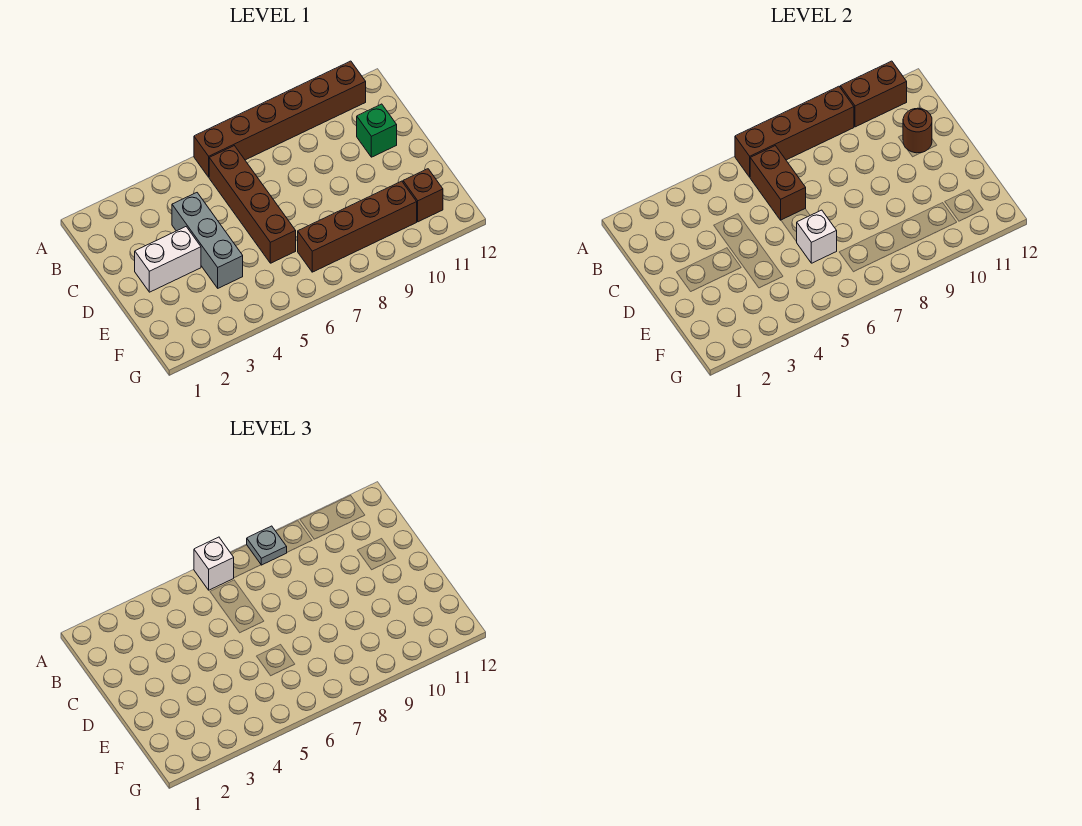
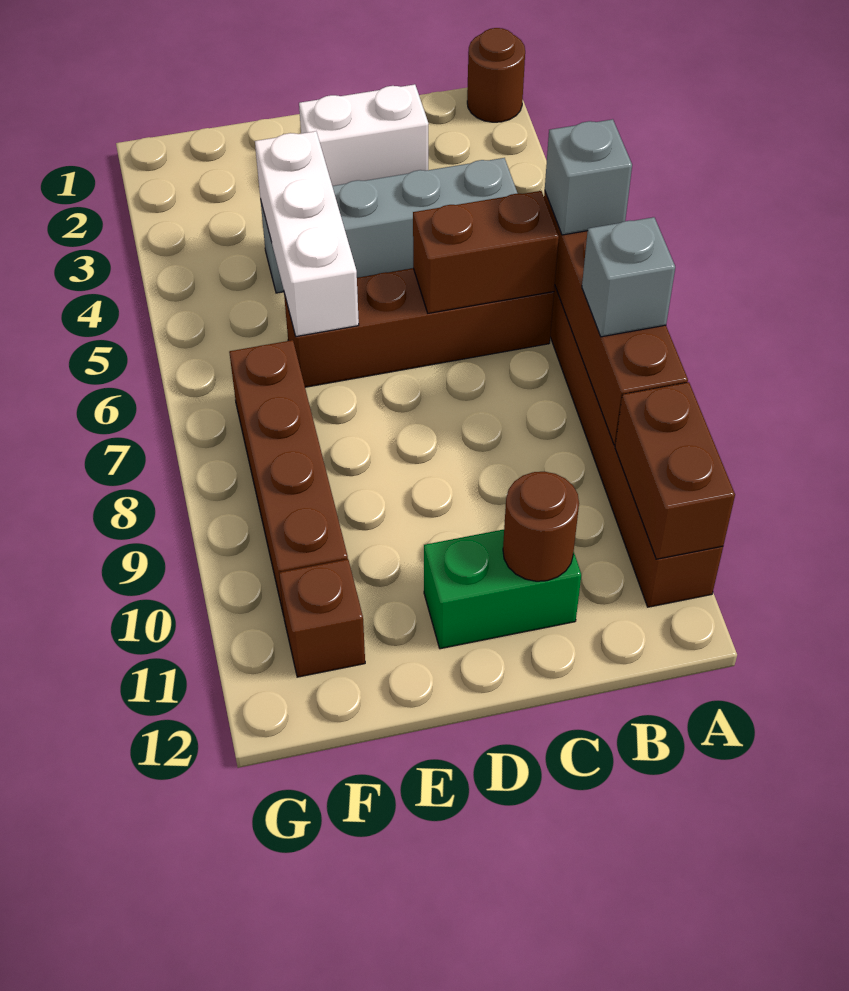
none -> brown 1x1 round brick [467,28,525,122]
white 1x1 brick [194,537,234,590] -> grey 1x1 brick [545,119,632,235]
grey 1x1 plate [247,526,287,565] -> grey 1x1 brick [582,217,675,337]
grey 1x3 brick [172,193,243,288] -> grey 1x4 brick [260,158,517,293]
green 1x1 brick [357,104,397,157] -> green 1x2 brick [424,530,581,649]
white 1x2 brick [135,227,201,292] -> white 1x2 brick turned to [299,84,429,186]
white 1x1 brick [797,210,837,263] -> white 1x3 brick [255,131,359,336]

